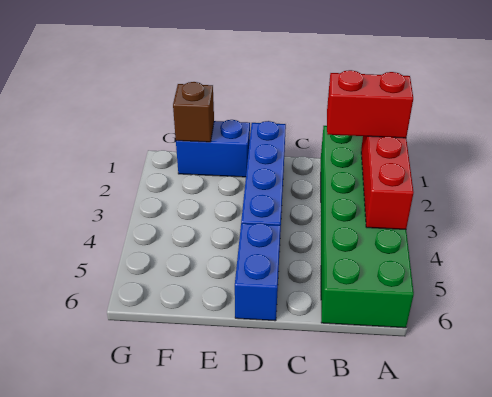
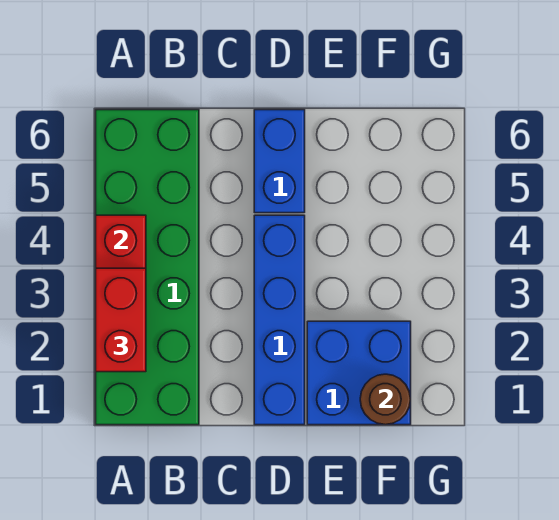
red 1x2 brick [327,70,413,138] -> red 1x2 brick turned to [96,268,146,372]
blue 1x2 brick [176,120,250,177] -> blue 2x2 brick [307,321,411,425]
brown 1x1 brick [173,82,214,142] -> brown 1x1 round brick [360,374,411,425]

